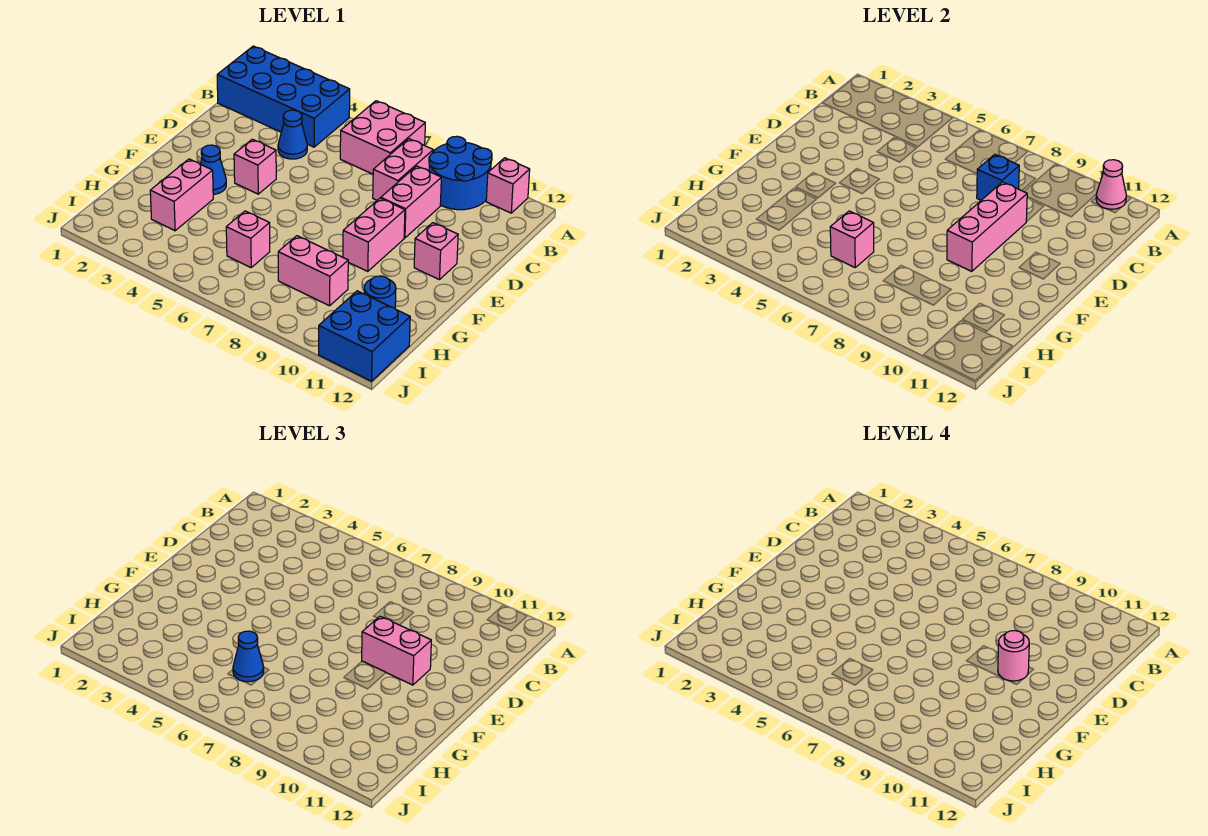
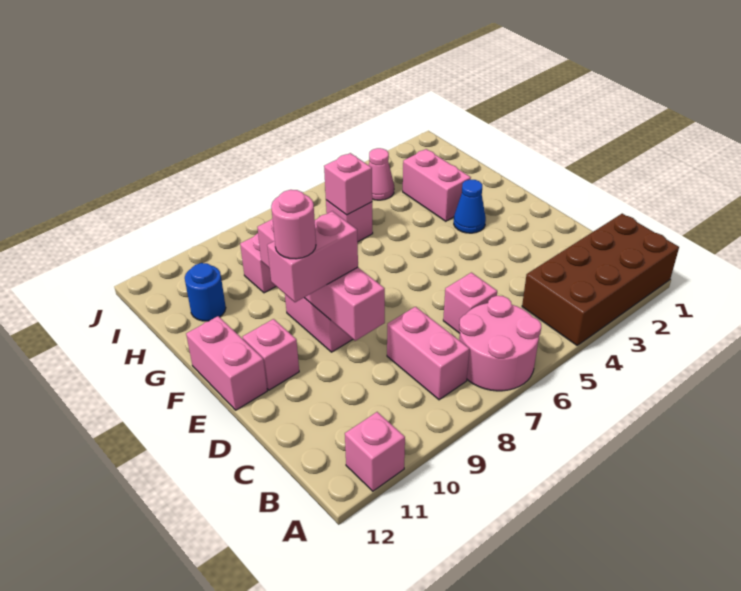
blue 2x4 brick [217,46,350,147] -> brown 2x4 brick [522,214,679,345]
pink 2x2 brick [340,101,425,174] -> pink 2x2 round brick [459,296,541,391]
blue 2x2 round brick [429,136,492,210] -> none
pink 1x1 cone [1096,160,1126,209] -> pink 1x1 cone moved to [369,148,394,200]
blue 1x1 cone [278,110,307,159] -> none
blue 1x1 brick [977,154,1019,200] -> none
pink 1x2 brick [381,166,441,238] -> pink 1x2 brick moved to [186,316,267,410]
pink 1x3 brick [947,182,1027,271] -> pink 1x4 brick [257,219,385,341]
pink 1x1 brick [234,139,276,194] -> pink 1x1 brick moved to [443,273,497,333]
blue 1x1 cone [233,631,264,682] -> none
blue 2x2 brick [319,291,410,381] -> none

